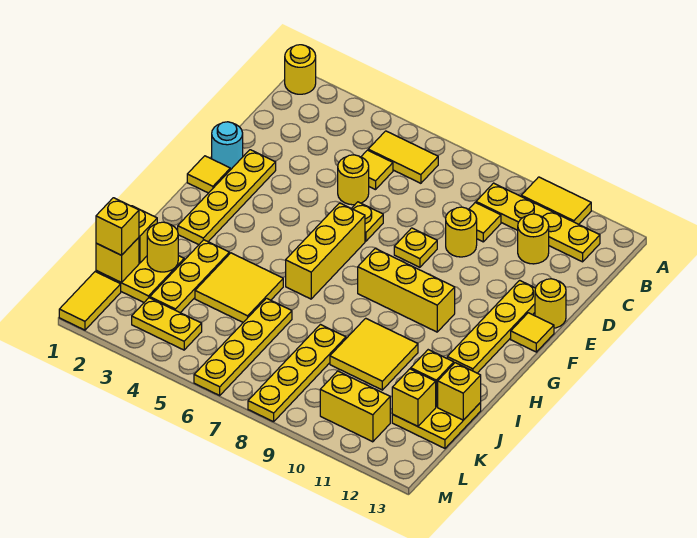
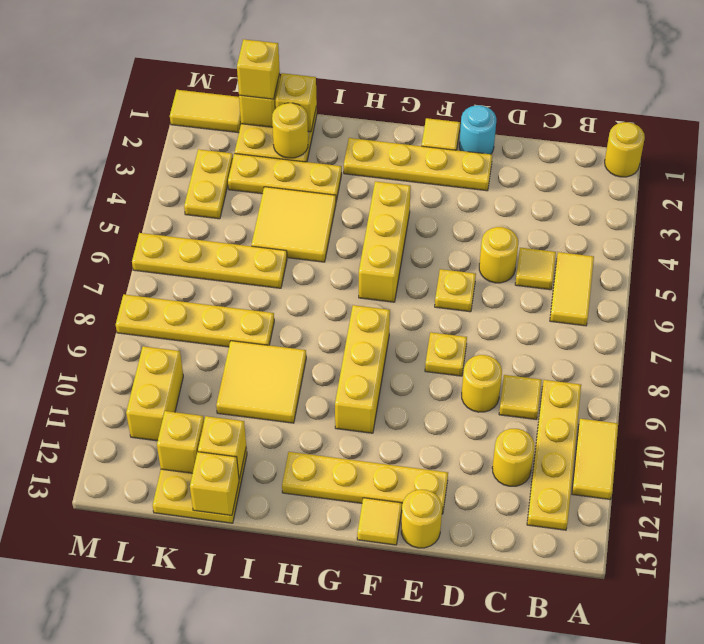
yellow 1x3 brick [286,203,365,299] -> yellow 1x3 brick turned to [359,181,411,302]

